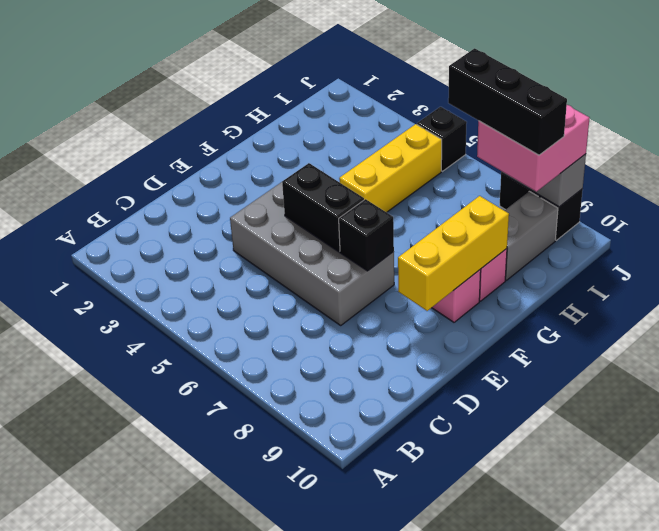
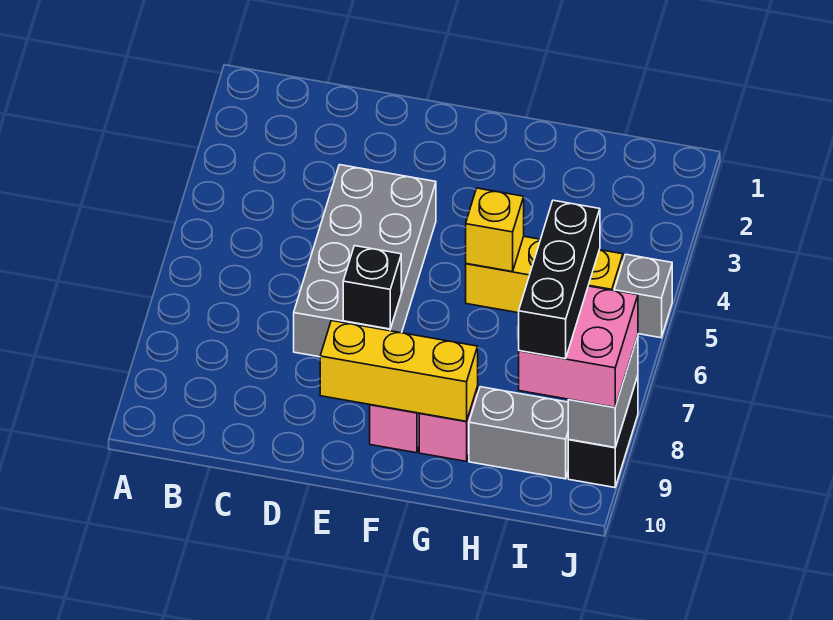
black 1x2 brick [282,163,364,252] -> none
none -> yellow 1x1 brick [466,188,524,272]
black 1x1 brick [417,107,467,171] -> grey 1x1 brick [614,254,672,338]

